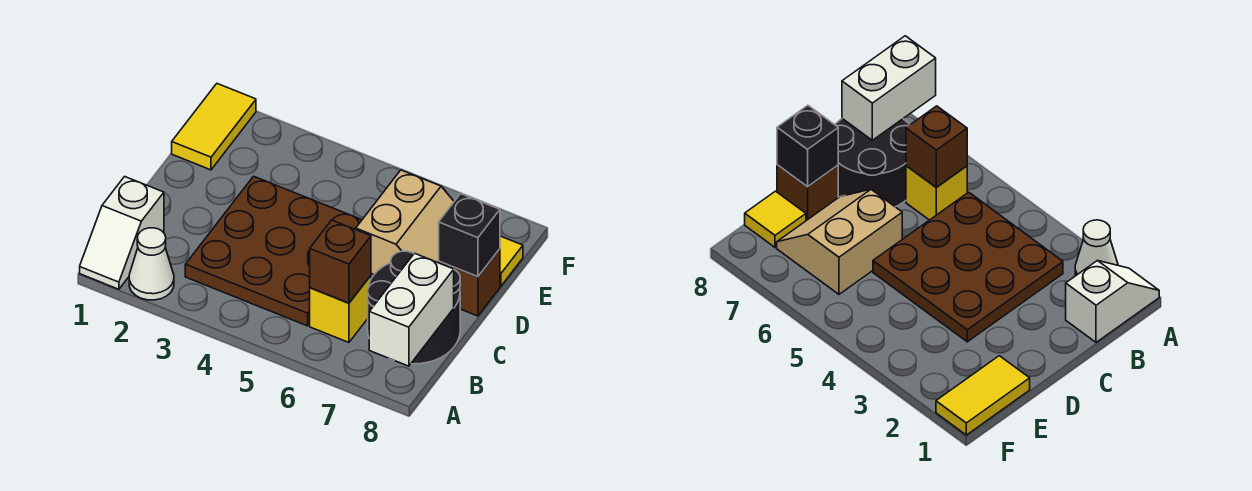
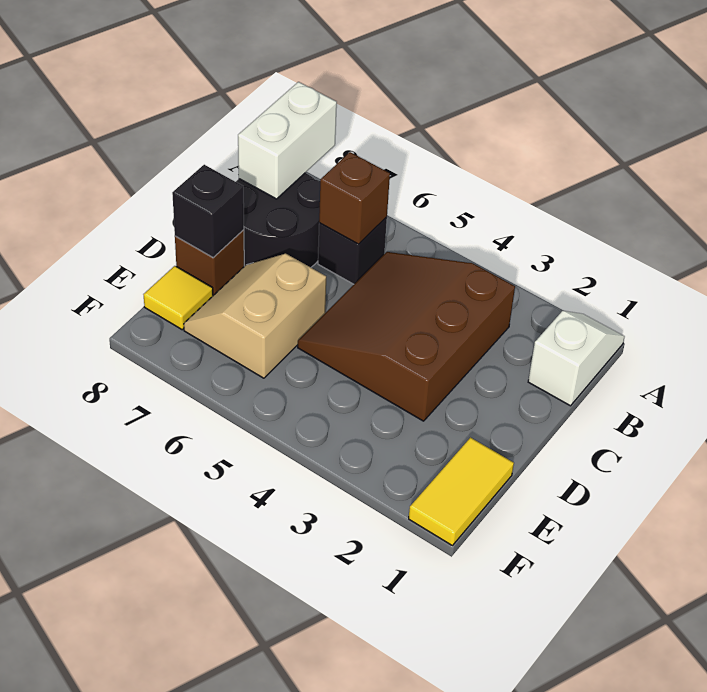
white 1x1 cone [129,228,174,300] -> none
brown 3x3 plate [185,176,362,326] -> brown 3x3 slope [298,252,515,421]
yellow 1x1 brick [310,276,371,342] -> black 1x1 brick [318,217,387,284]

